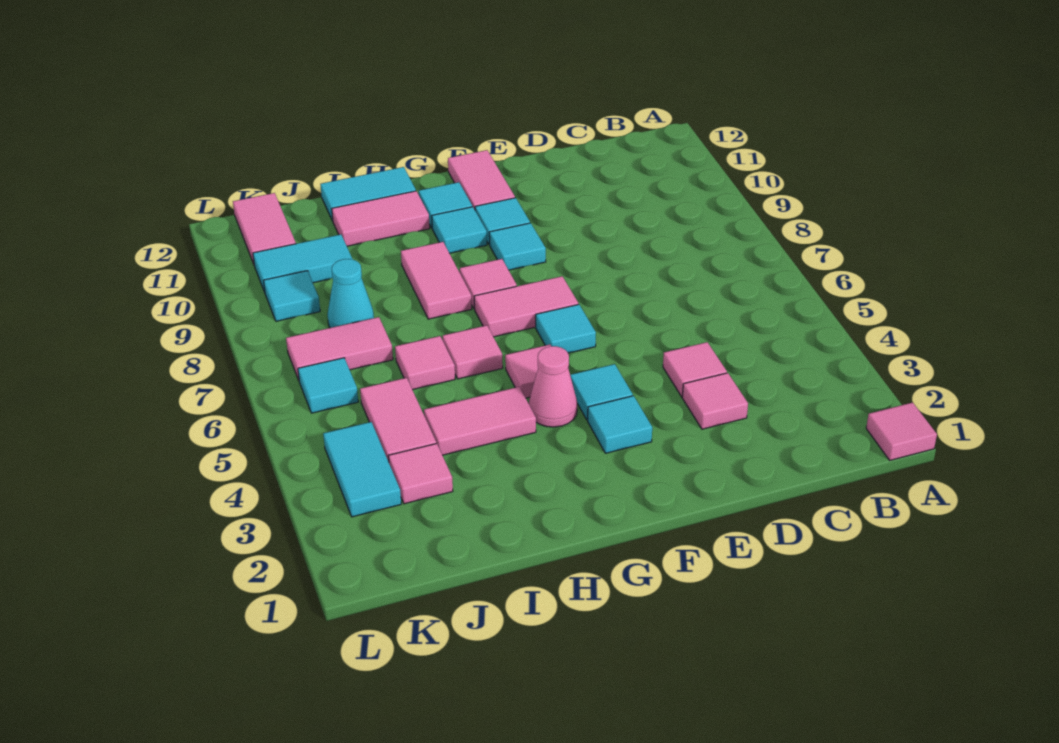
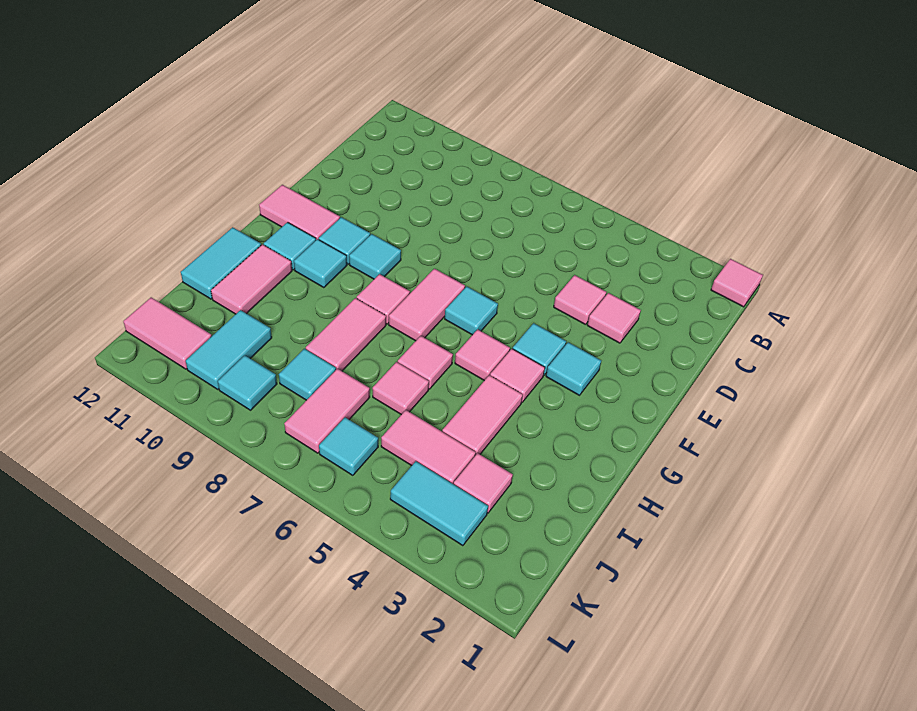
pink 1x1 cone [529,346,577,427] -> pink 1x1 tile [490,349,545,402]
pink 1x2 tile [401,242,472,319] -> pink 1x2 tile turned to [306,298,386,371]
cyan 1x1 cone [327,259,374,328] -> cyan 1x1 tile [279,349,336,400]

